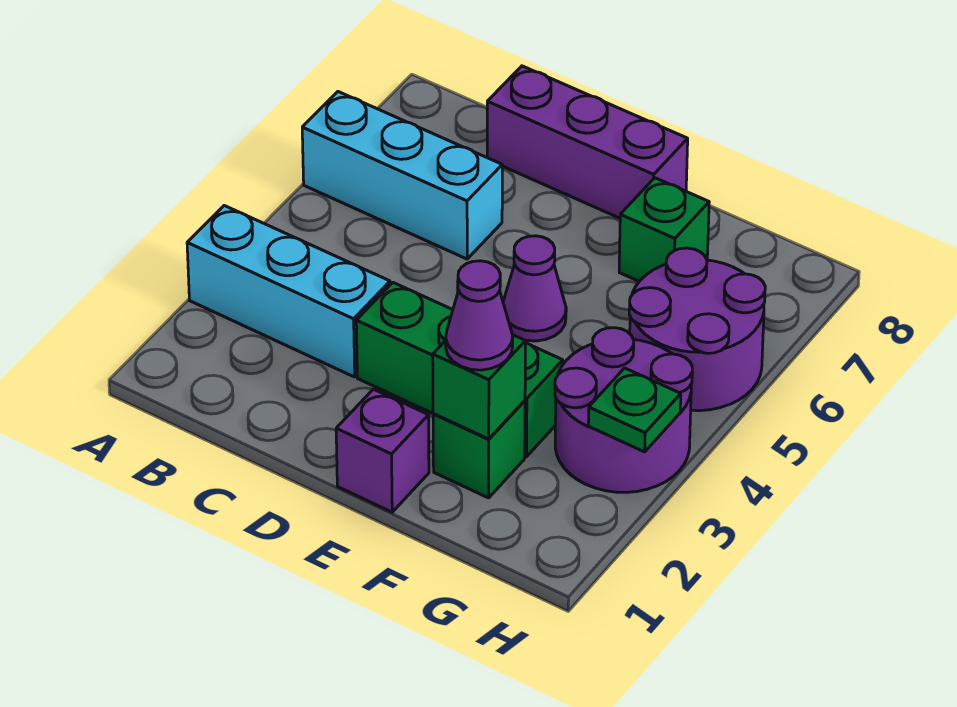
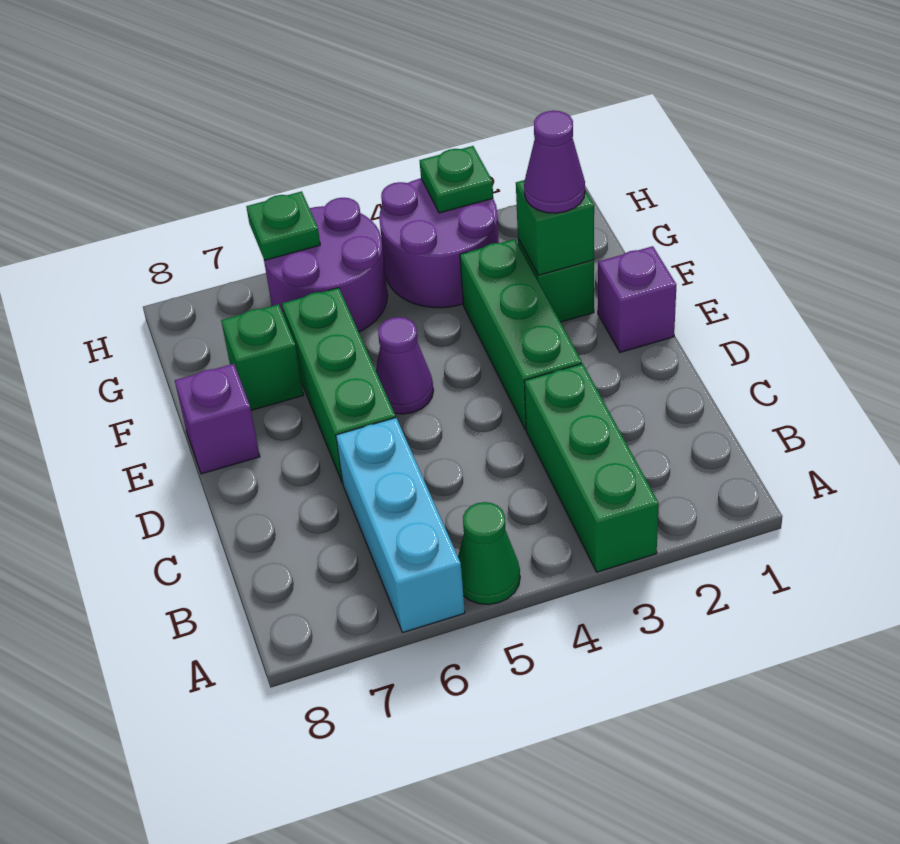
cyan 1x3 brick [187,206,390,377] -> green 1x3 brick [524,364,659,572]
none -> green 1x1 cone [458,502,520,605]
purple 1x3 brick [487,66,688,218] -> purple 1x1 brick [175,364,260,474]
none -> green 1x3 brick [282,288,396,484]
none -> green 1x1 plate [246,191,320,260]

